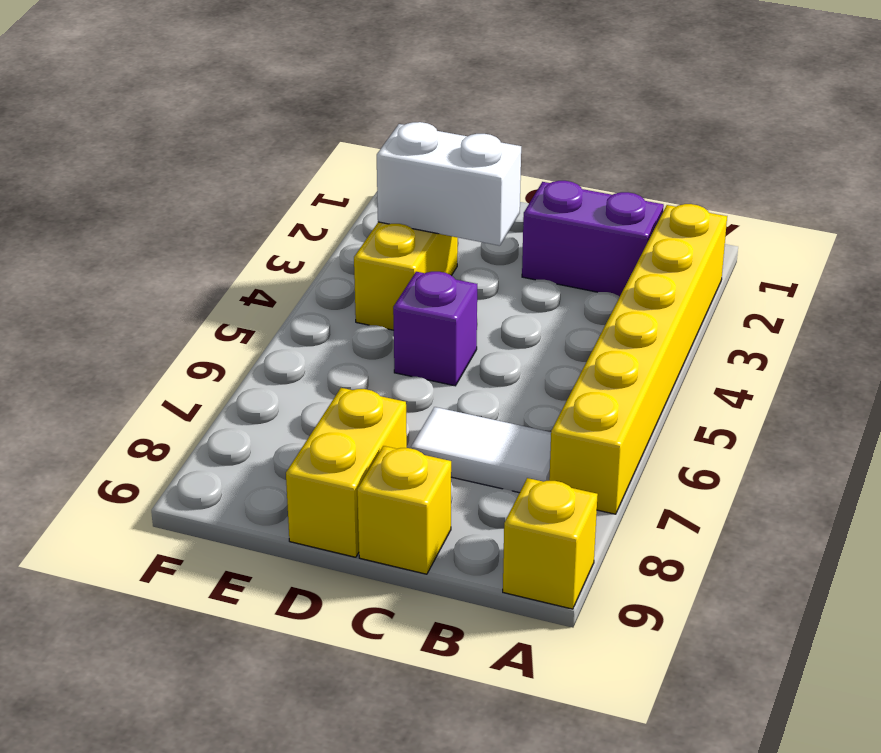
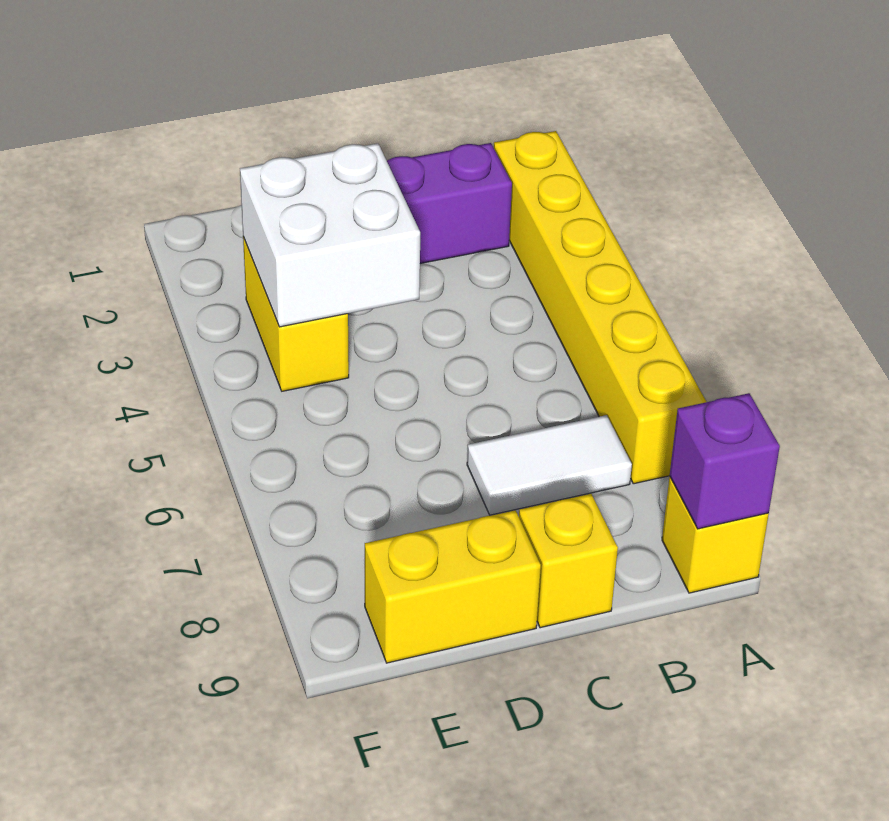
white 1x2 brick [377,122,521,246] -> white 2x2 brick [240,143,420,327]
purple 1x1 brick [393,272,477,386] -> purple 1x1 brick moved to [670,393,780,529]
yellow 1x2 brick [286,388,407,557] -> yellow 1x2 brick turned to [365,510,541,663]

